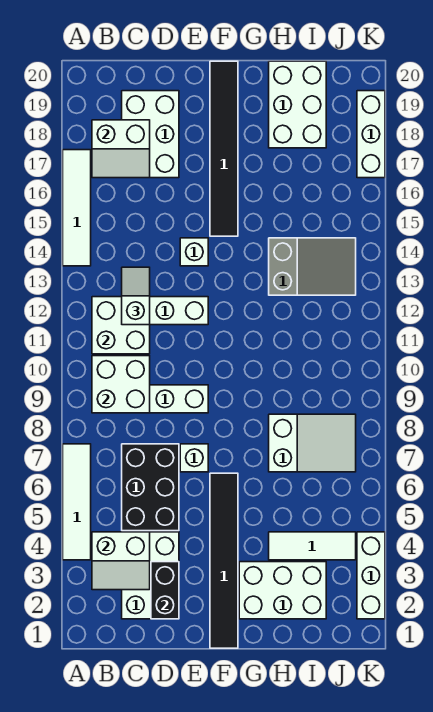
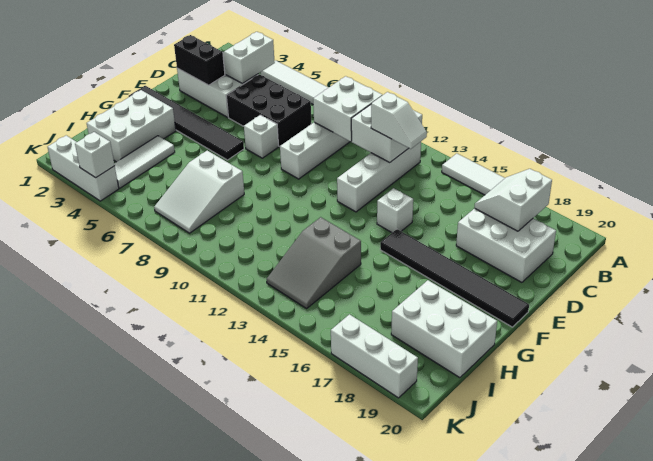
none -> white 1x1 brick [75,132,115,178]

